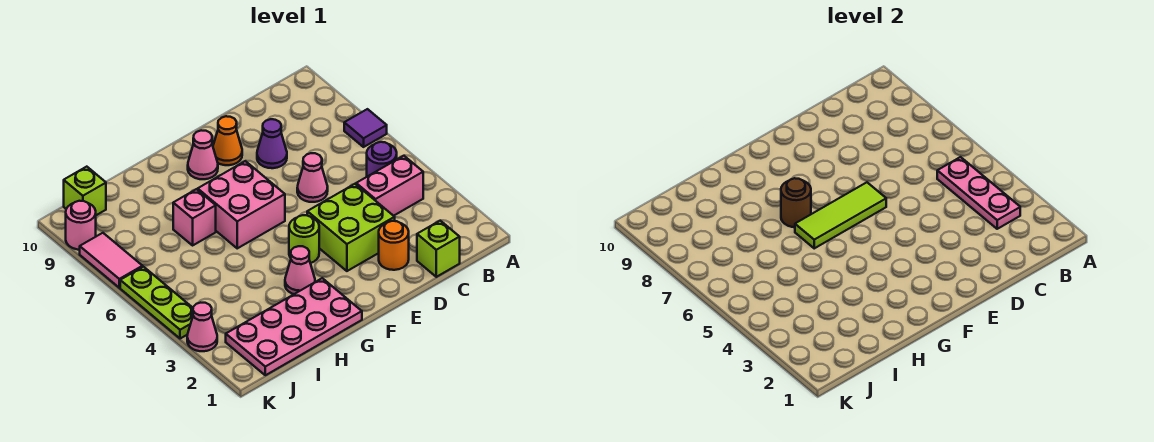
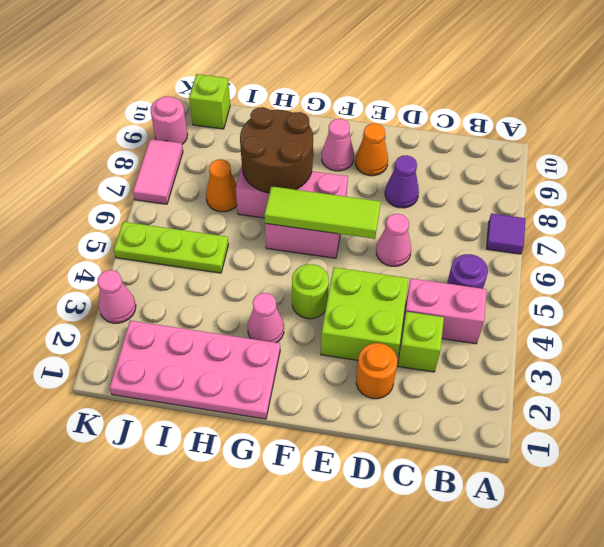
pink 1x3 plate [937,157,1020,229] -> none
lime 1x1 brick [417,221,460,277] -> lime 1x1 brick moved to [398,312,444,372]
brown 1x1 round brick [781,178,811,227] -> brown 2x2 round brick [240,107,313,193]
none -> orange 1x1 cone [206,159,237,212]
lime 1x3 plate [120,267,193,339] -> lime 1x3 plate turned to [114,222,229,273]

